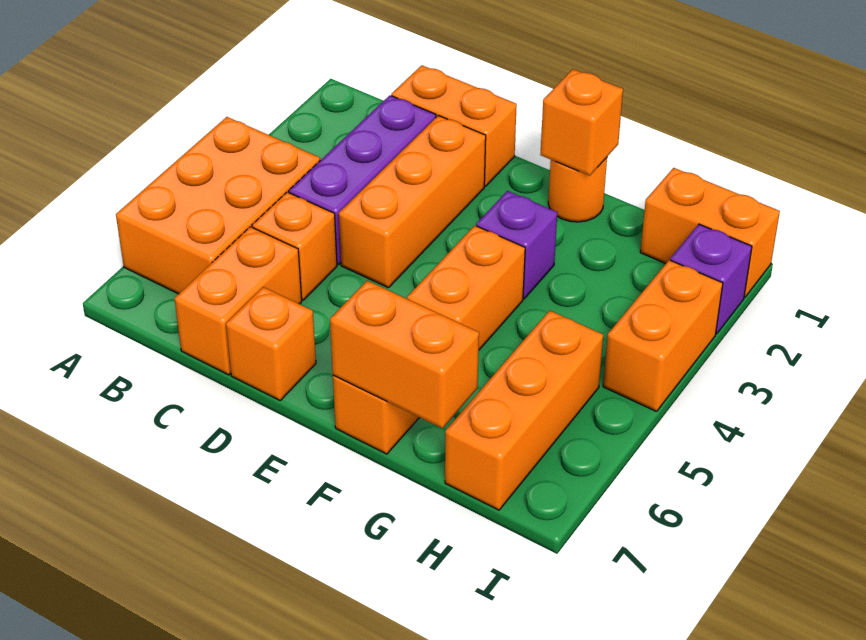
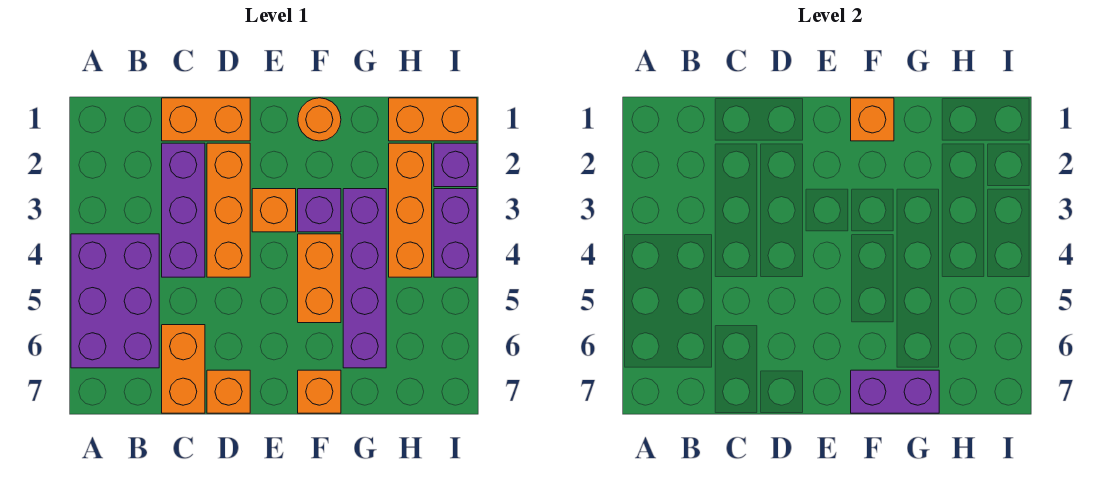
orange 2x3 brick [116,117,320,294] -> purple 2x3 brick [71,234,159,368]
orange 1x1 brick [252,192,337,300] -> orange 1x1 brick moved to [252,189,296,232]
orange 1x2 brick [330,281,479,428] -> purple 1x2 brick [851,370,939,413]
none -> purple 1x4 brick [343,189,386,368]
orange 1x3 brick [445,311,603,510] -> orange 1x3 brick moved to [389,143,432,277]
orange 1x2 brick [603,260,723,411] -> purple 1x2 brick [434,189,477,277]

